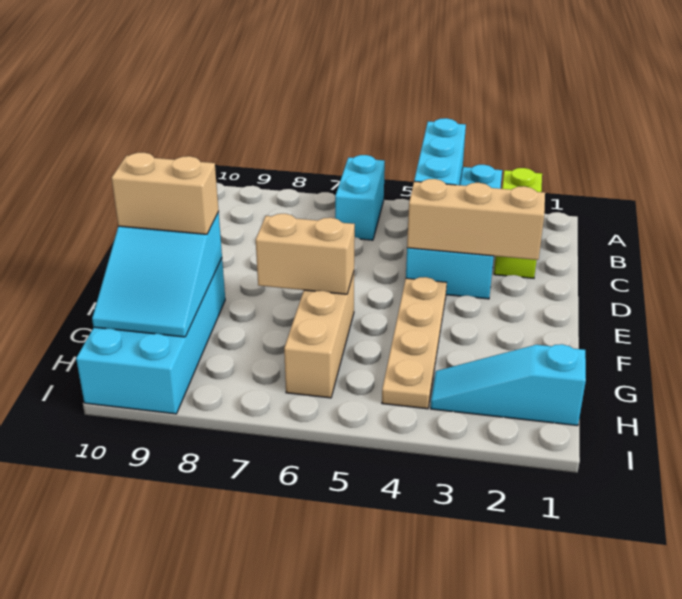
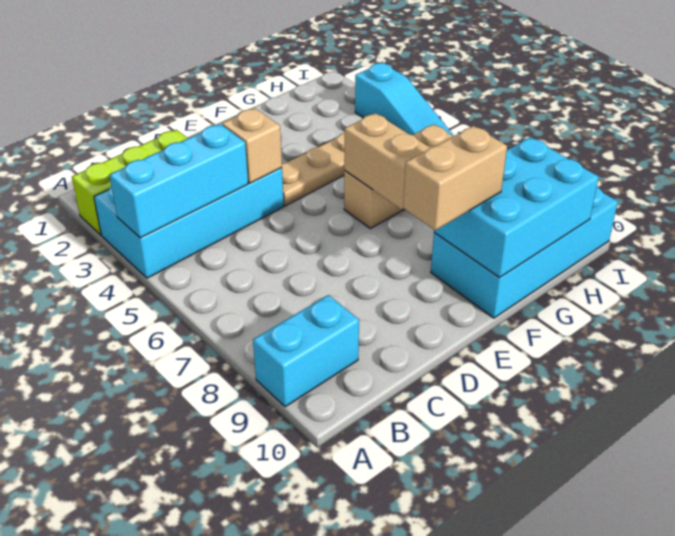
cyan 1x2 brick [335,155,385,240] -> cyan 1x2 brick moved to [253,295,359,407]
tan 1x3 brick [407,179,545,260] -> tan 1x1 brick [222,108,282,183]
cyan 2x3 slope [92,212,222,337] -> cyan 2x3 brick [434,137,599,277]
tan 1x2 brick [112,153,219,234] -> tan 1x2 brick turned to [403,126,507,230]
cyan 1x3 slope [431,344,586,426] -> cyan 1x3 slope moved to [355,63,454,136]

